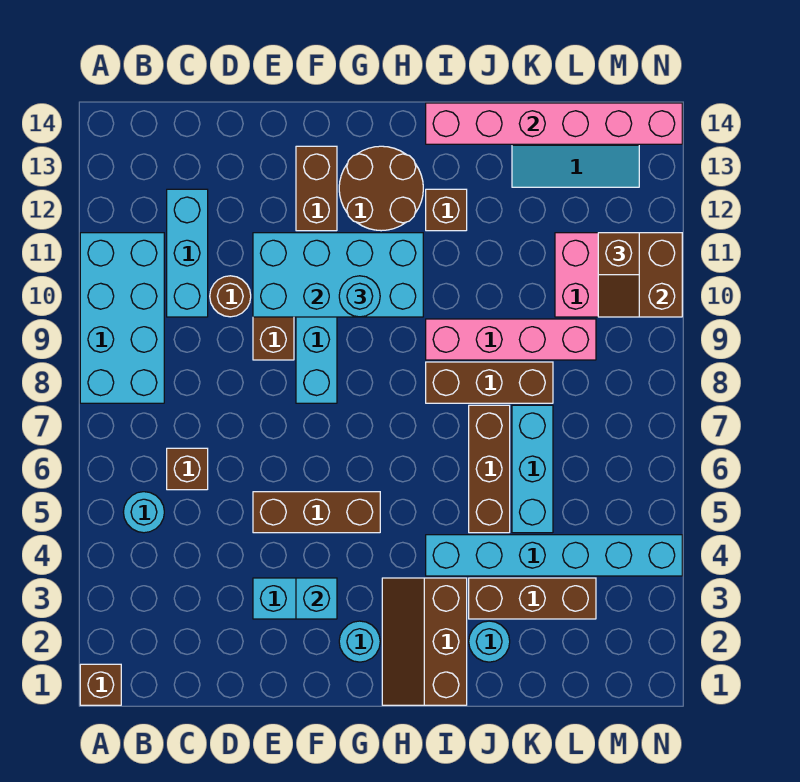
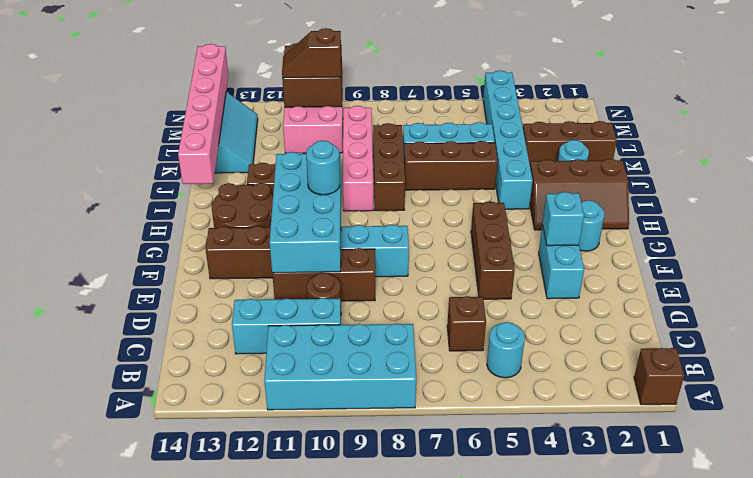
brown 1x3 brick [469,578,596,619] -> brown 1x3 brick turned to [523,121,617,164]
brown 1x2 slope [598,233,639,317] -> brown 1x2 slope turned to [282,28,341,78]

